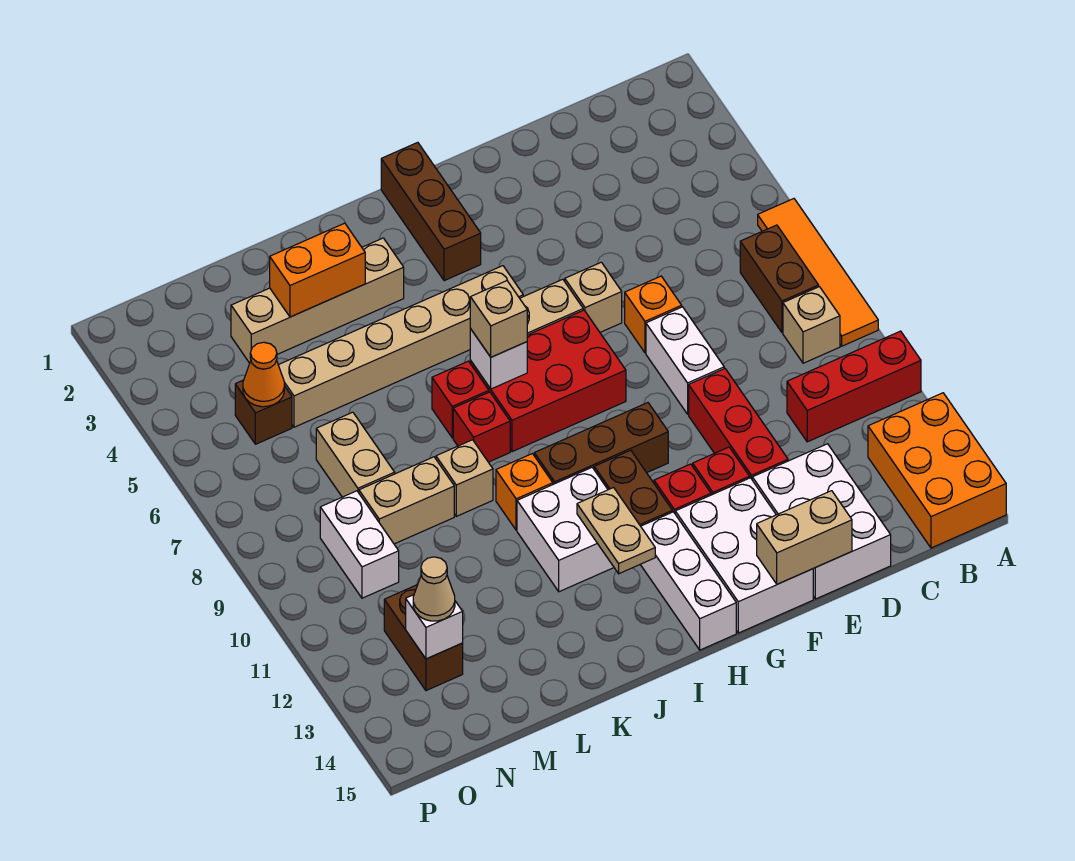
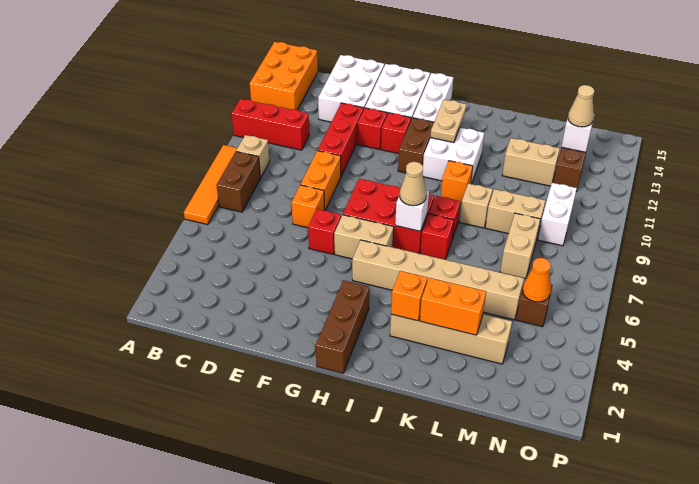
white 1x2 brick [646,307,724,414] -> orange 1x2 brick [301,150,341,211]
tan 1x2 brick [757,491,852,584] -> tan 1x2 brick moved to [502,138,560,186]
tan 1x1 brick [565,262,622,332] -> red 1x1 brick [308,209,341,254]
brown 1x3 brick [534,403,668,484] -> none
tan 1x1 brick [470,281,527,357] -> tan 1x1 cone [399,162,426,206]
none -> orange 1x1 brick [391,271,427,321]

